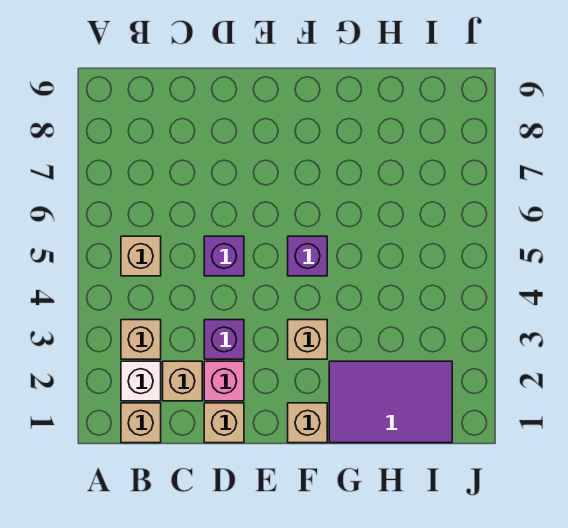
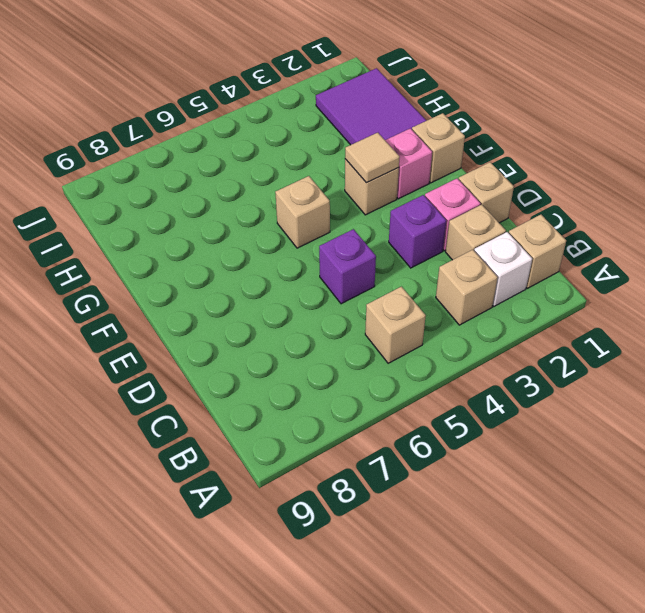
none -> pink 1x1 brick [385,128,432,199]
none -> tan 1x1 tile [345,133,400,183]
purple 1x1 brick [288,236,327,276] -> tan 1x1 brick [275,176,330,248]

